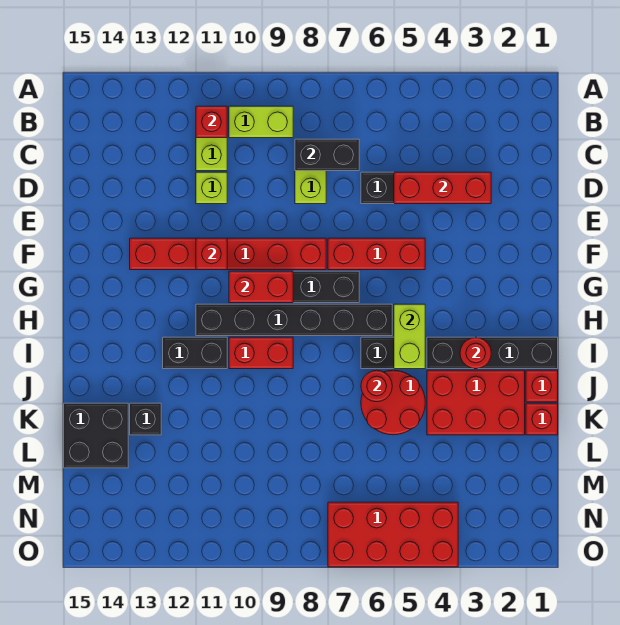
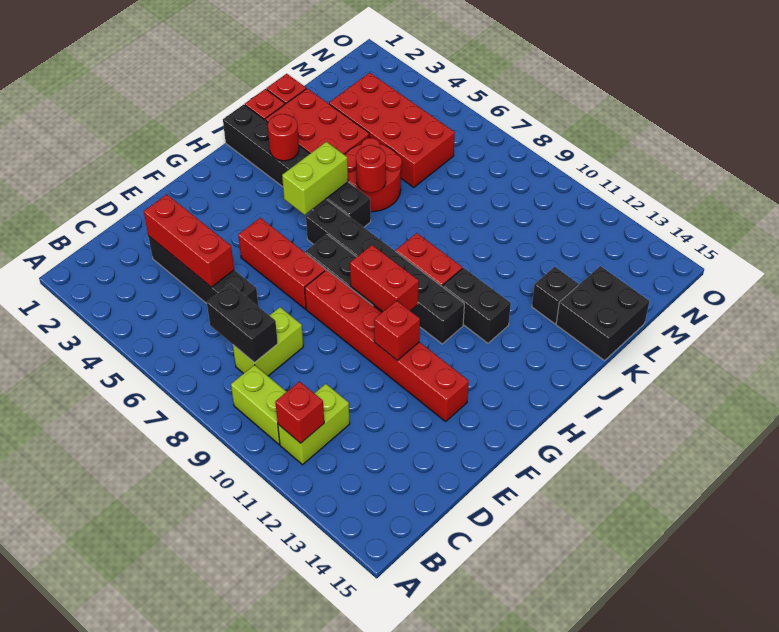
lime 1x1 brick [196,172,227,204] -> none
red 2x4 brick [328,502,458,567] -> red 2x4 brick moved to [329,73,455,187]

